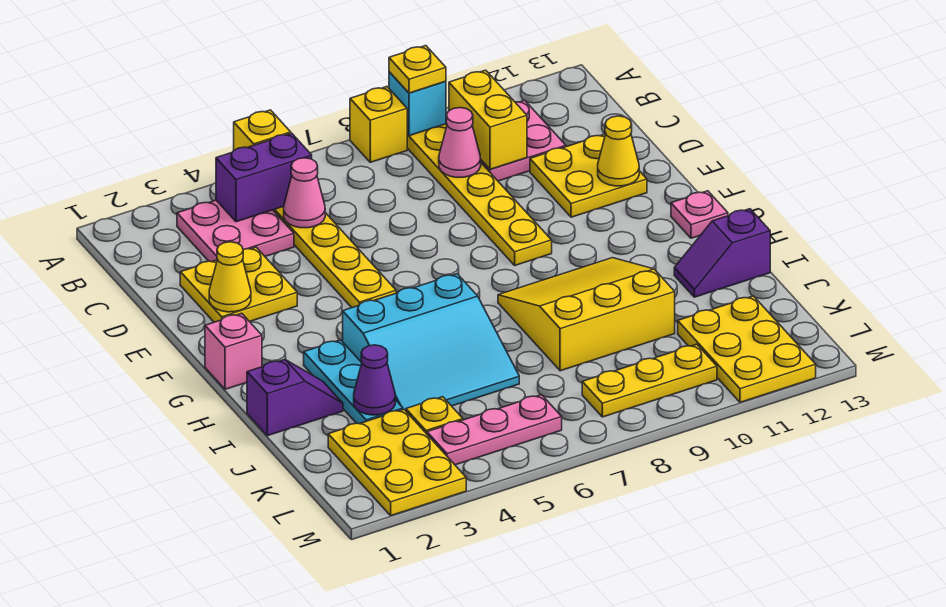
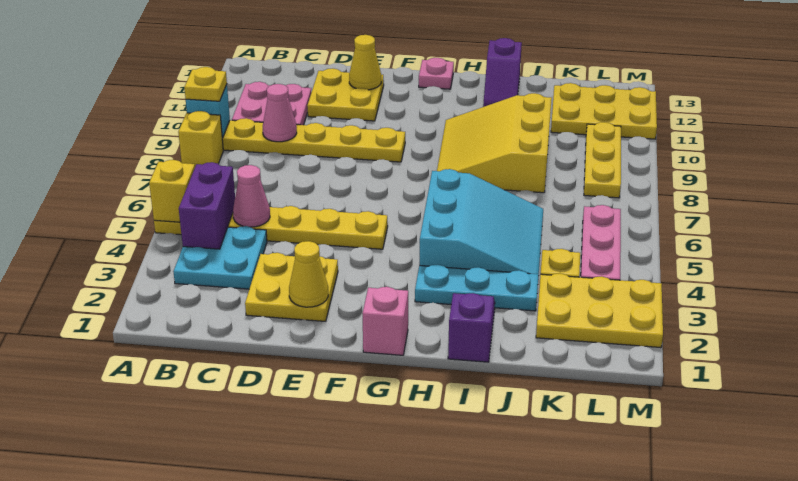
pink 2x2 plate [177,200,294,262] -> cyan 2x2 plate [173,226,267,289]
yellow 1x2 brick [449,70,527,169] -> none
purple 1x1 cone [354,345,395,415] -> none

